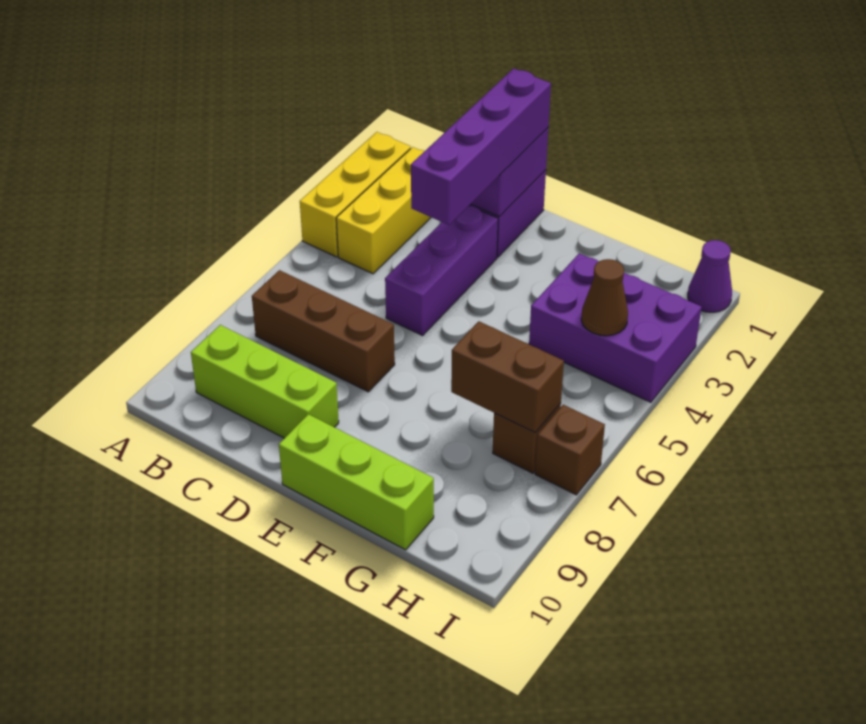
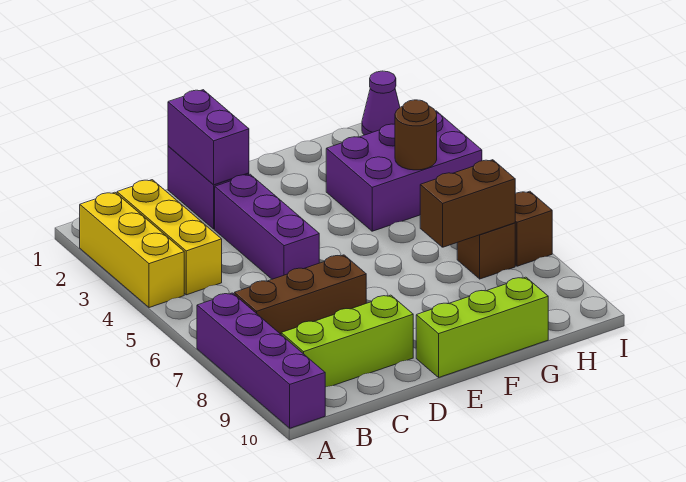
purple 1x4 brick [411,69,551,225] -> purple 1x4 brick moved to [197,293,325,428]
brown 1x1 cone [581,259,628,336] -> brown 1x1 round brick [395,100,437,170]

